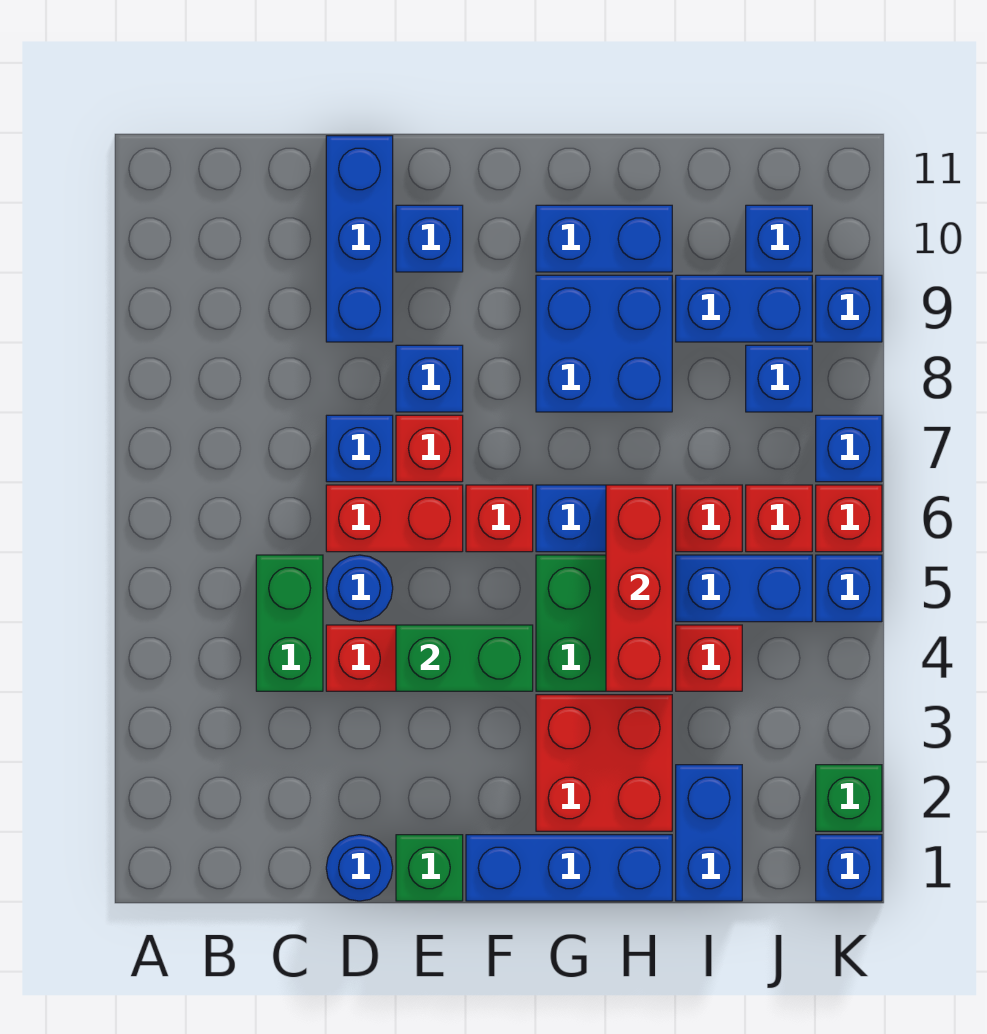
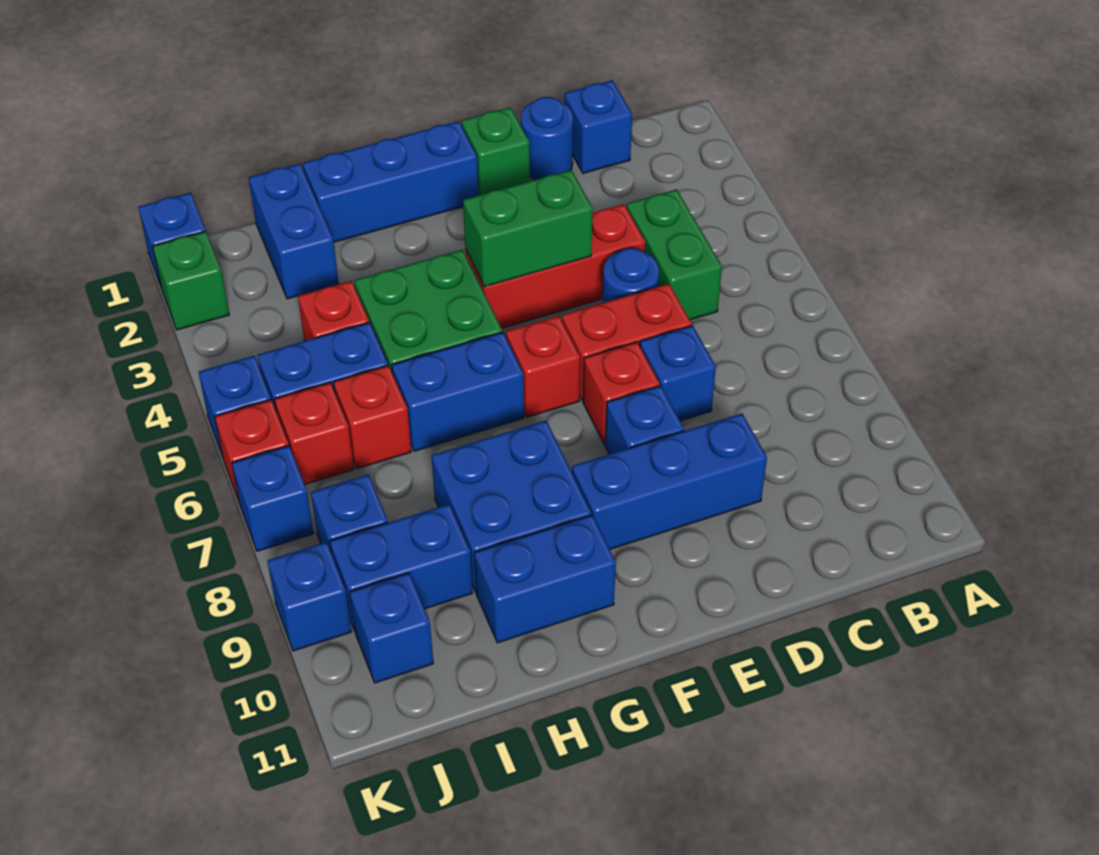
blue 1x3 brick [326,136,393,342] -> blue 1x3 brick turned to [572,413,767,549]
blue 1x1 brick [396,205,463,272] -> blue 1x1 brick moved to [564,80,632,173]
red 2x2 brick [536,695,672,831] -> none
red 1x3 brick [606,485,672,691] -> none

